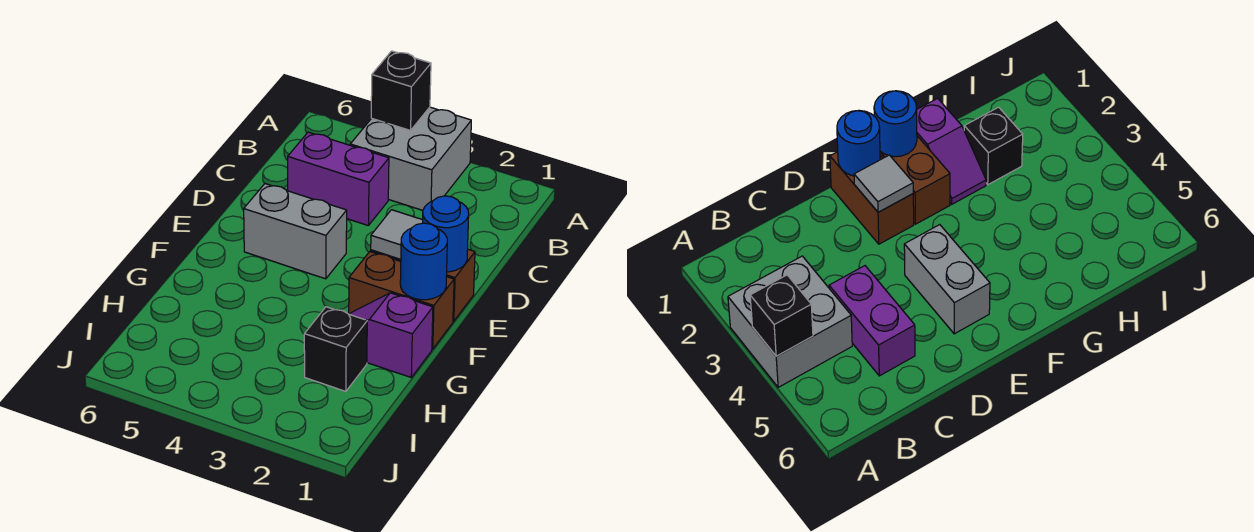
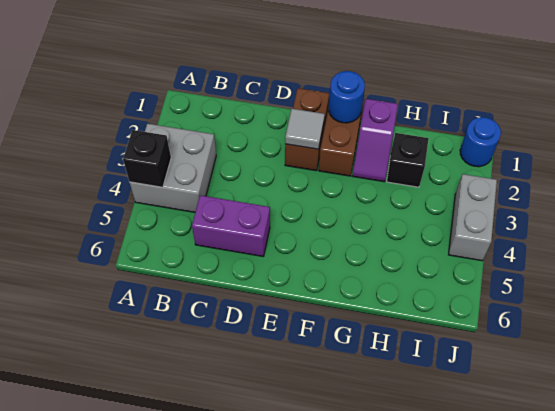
purple 1x2 brick [288,132,389,226] -> purple 1x2 brick turned to [192,195,270,256]
blue 1x1 round brick [423,196,469,272] -> blue 1x1 round brick moved to [460,117,501,167]
grey 1x2 brick [244,184,347,279] -> grey 1x2 brick moved to [449,174,497,261]

